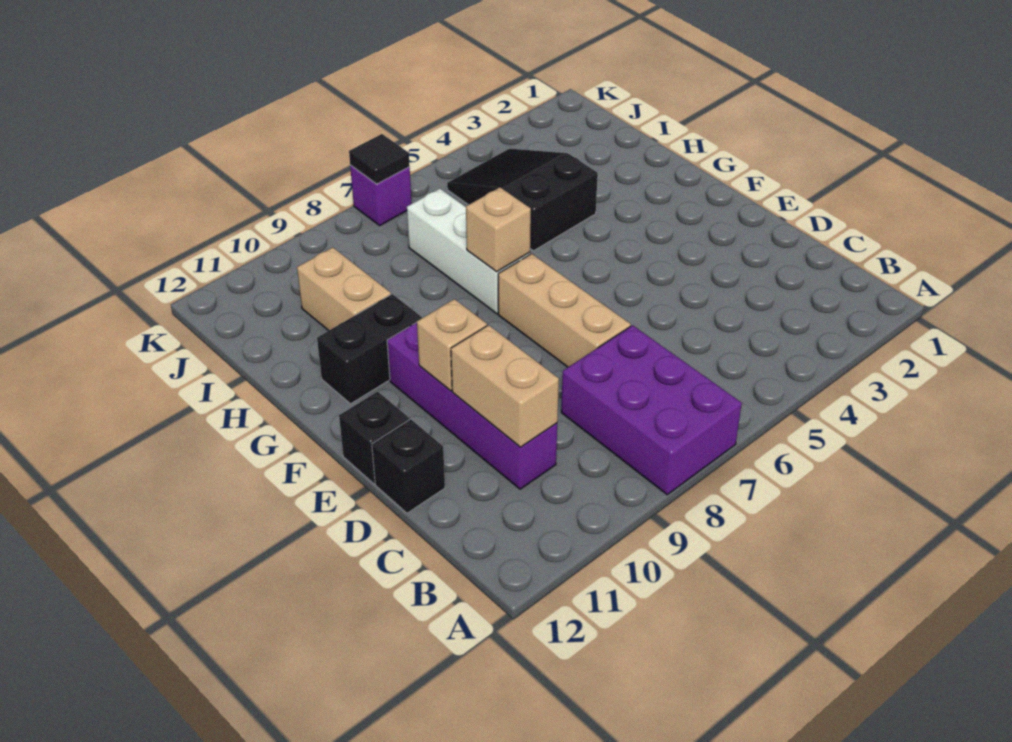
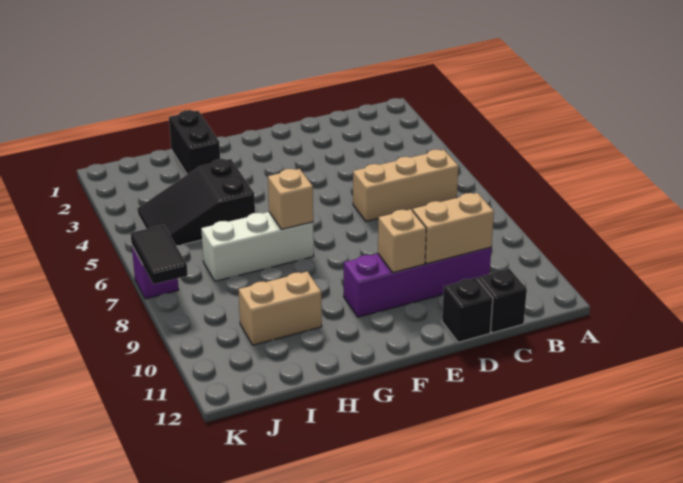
purple 2x3 brick [561,325,742,495] -> none
tan 1x3 brick [498,254,631,367] -> tan 1x3 brick moved to [353,150,458,221]
black 1x1 brick [339,392,409,484] -> black 1x1 brick moved to [478,269,527,333]
black 1x2 brick [317,294,422,404] -> black 1x2 brick moved to [169,110,220,174]
black 1x1 tile [349,134,410,184] -> black 1x2 tile [131,225,188,284]

